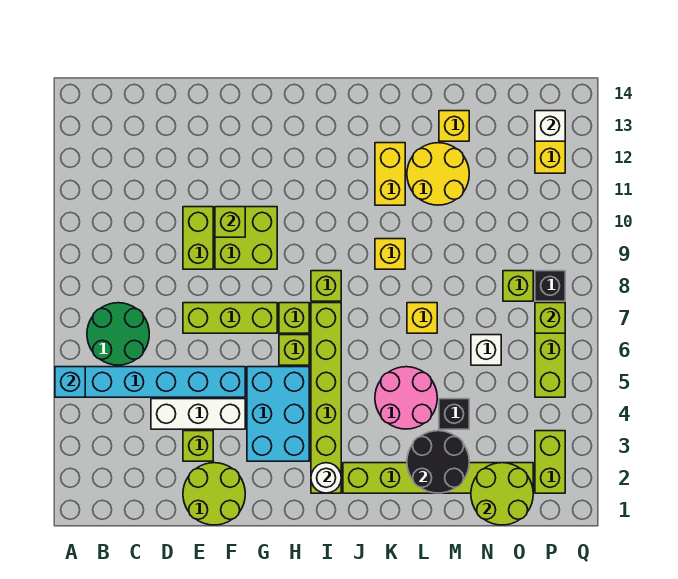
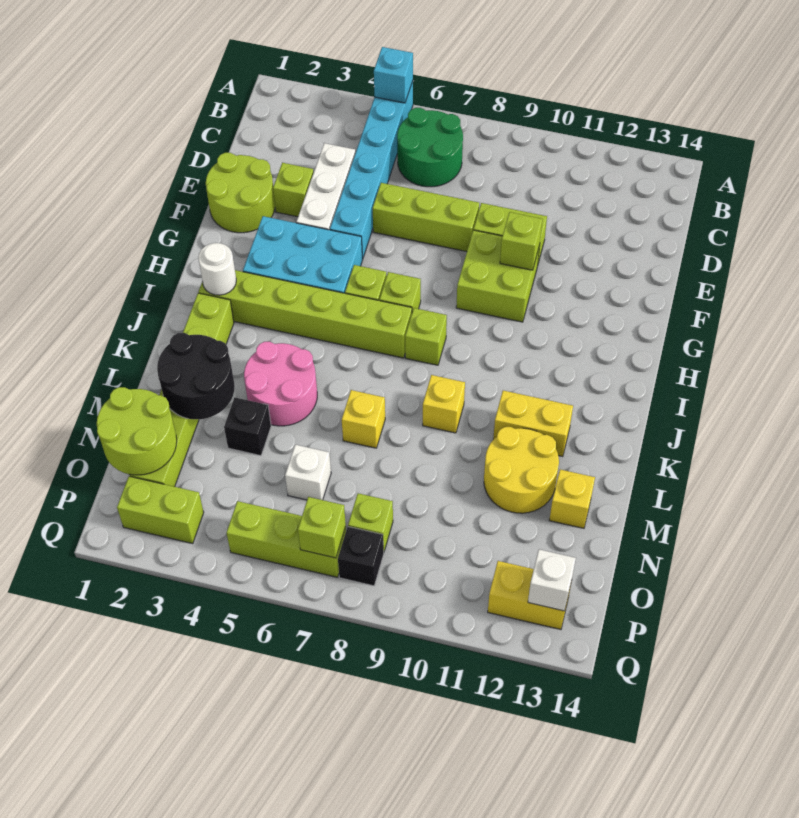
lime 1x3 brick [183,303,277,333] -> lime 1x3 brick turned to [373,183,479,252]

